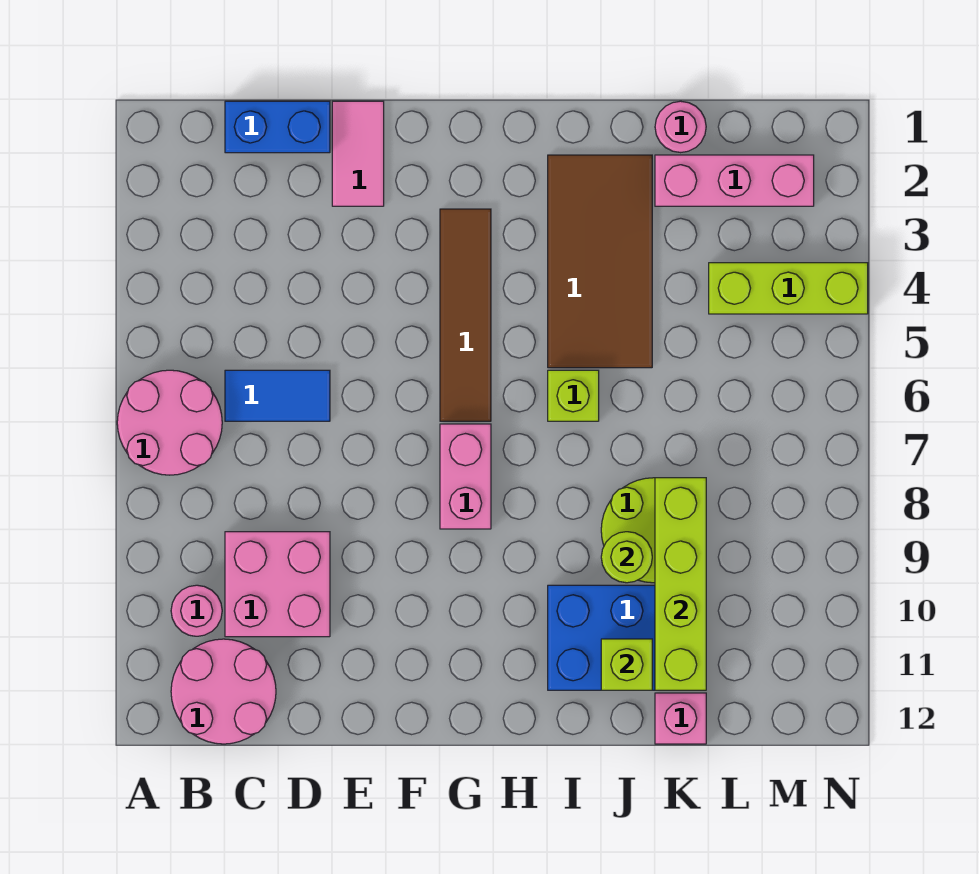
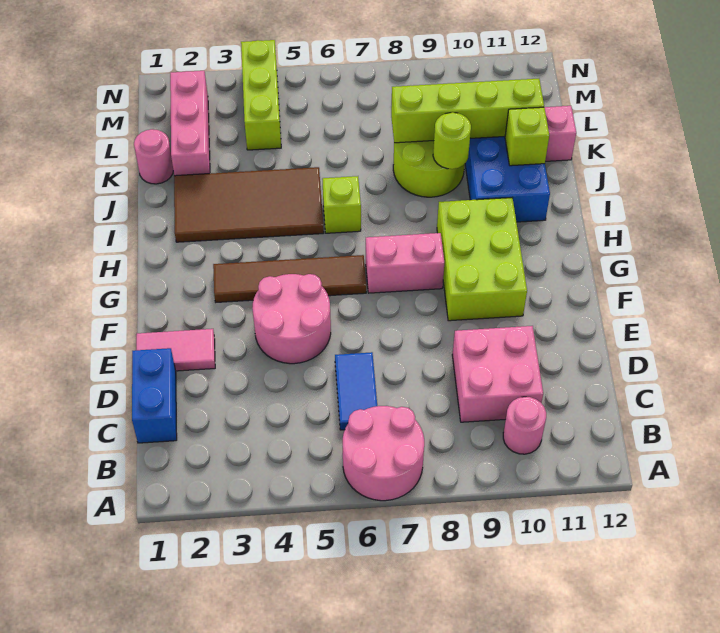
pink 2x2 round brick [171,639,276,744] -> pink 2x2 round brick moved to [252,274,331,364]
none -> lime 2x3 brick [437,198,527,321]

